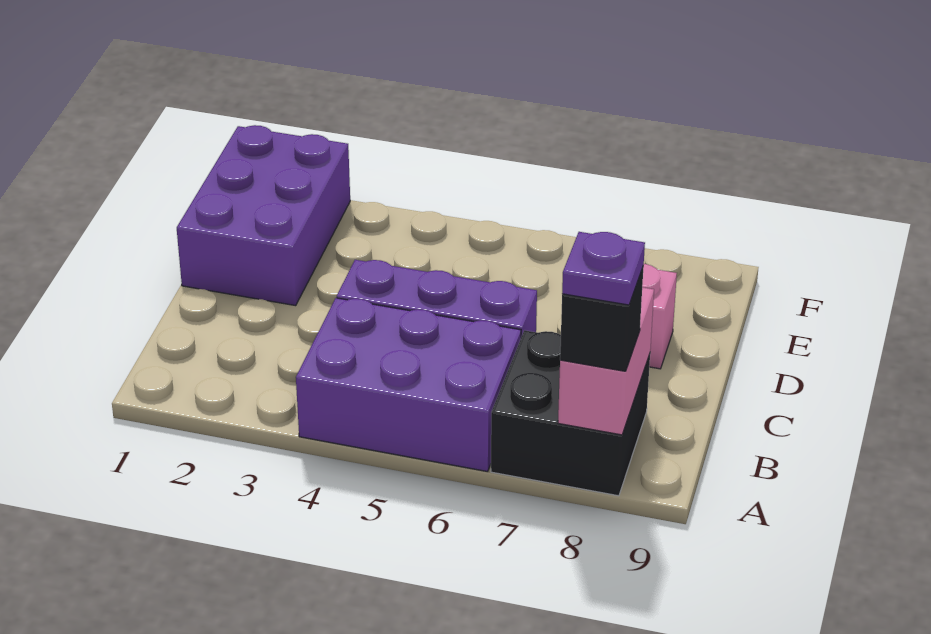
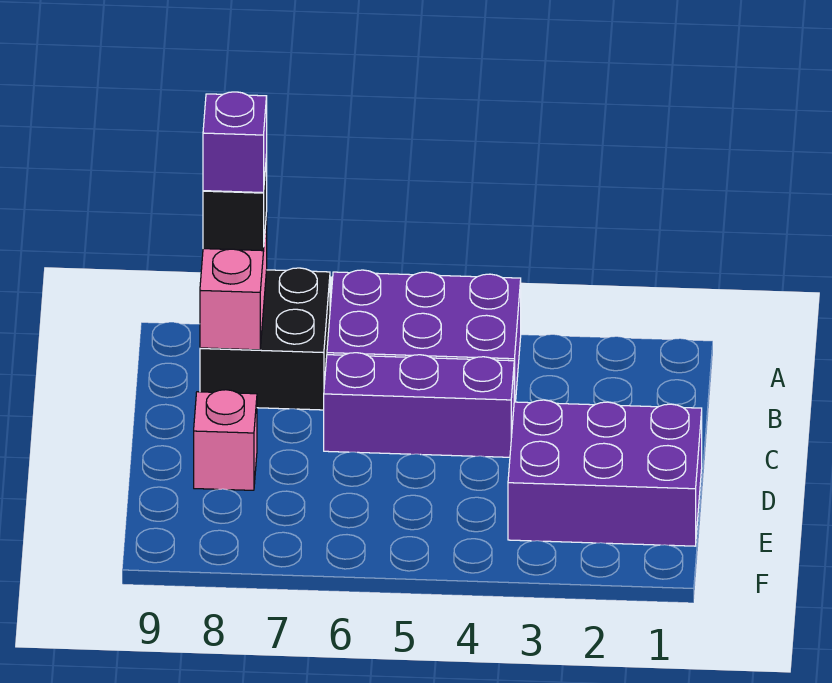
purple 1x1 plate [562,232,645,305] -> purple 1x1 brick [203,92,267,193]
purple 2x3 brick [177,125,350,306] -> purple 2x3 brick turned to [508,400,702,546]

